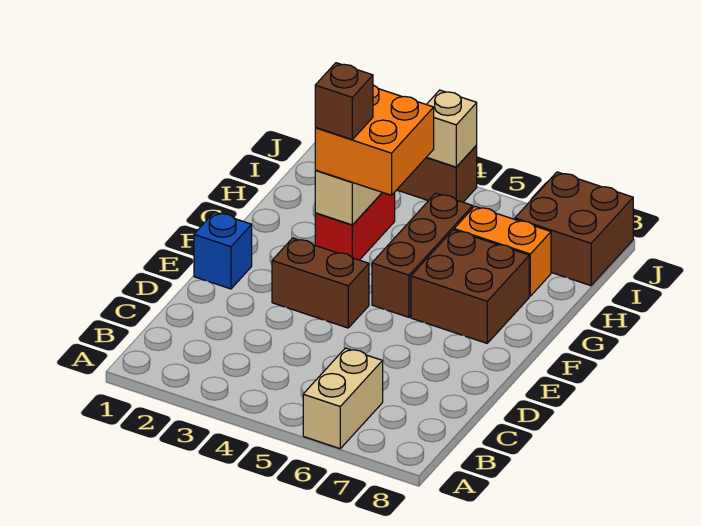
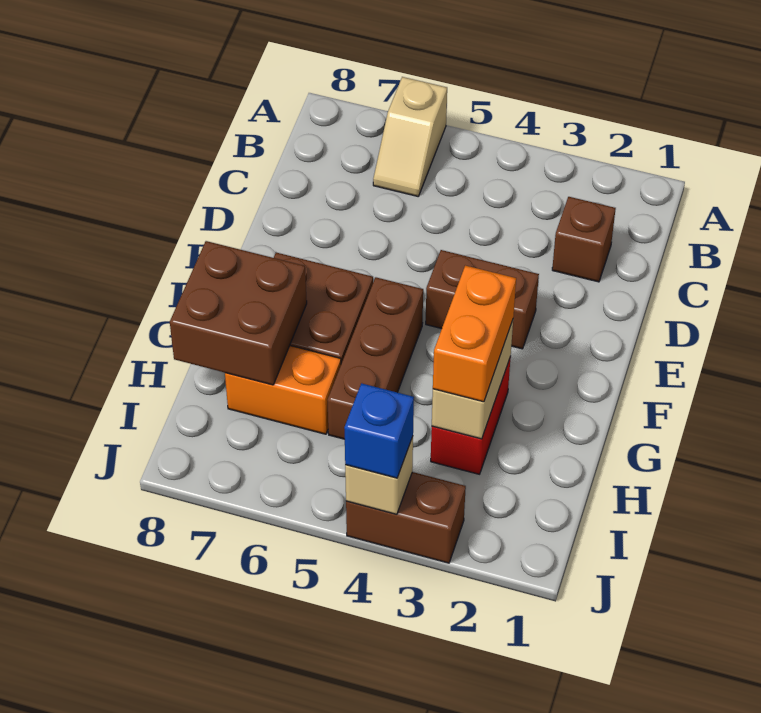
tan 1x2 brick [303,348,383,449] -> tan 1x2 slope [373,77,447,196]
blue 1x1 brick [194,212,252,289] -> blue 1x1 brick moved to [344,383,414,478]
orange 2x2 brick [315,85,434,195] -> orange 1x2 brick [433,266,516,402]
brown 1x1 brick [315,63,373,139] -> brown 1x1 brick moved to [552,197,616,282]
brown 2x2 brick [515,172,633,286] -> brown 2x2 brick moved to [170,241,307,385]

